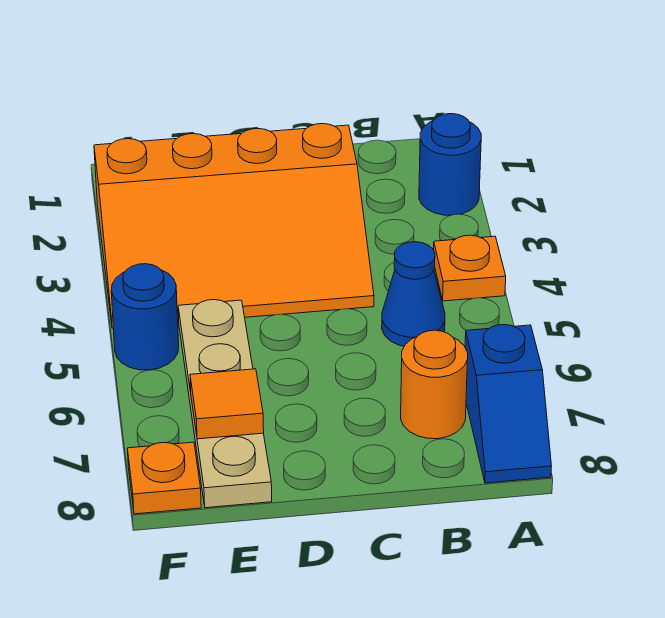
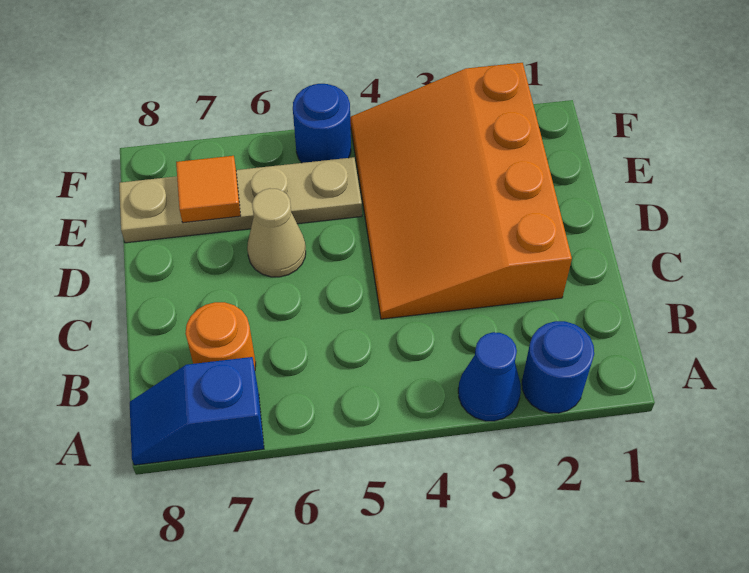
orange 1x1 plate [434,235,506,301] -> none
blue 1x1 cone [382,242,445,346] -> blue 1x1 cone moved to [458,332,521,421]
none -> tan 1x1 cone [247,188,306,277]
orange 1x1 plate [127,442,201,514] -> none

